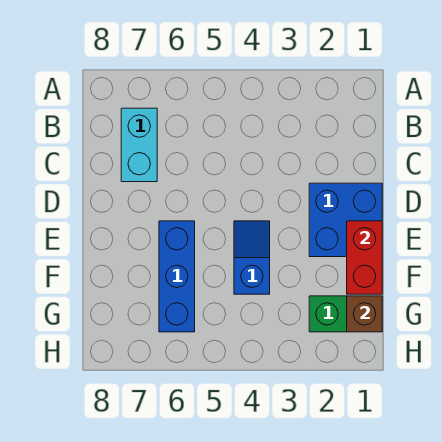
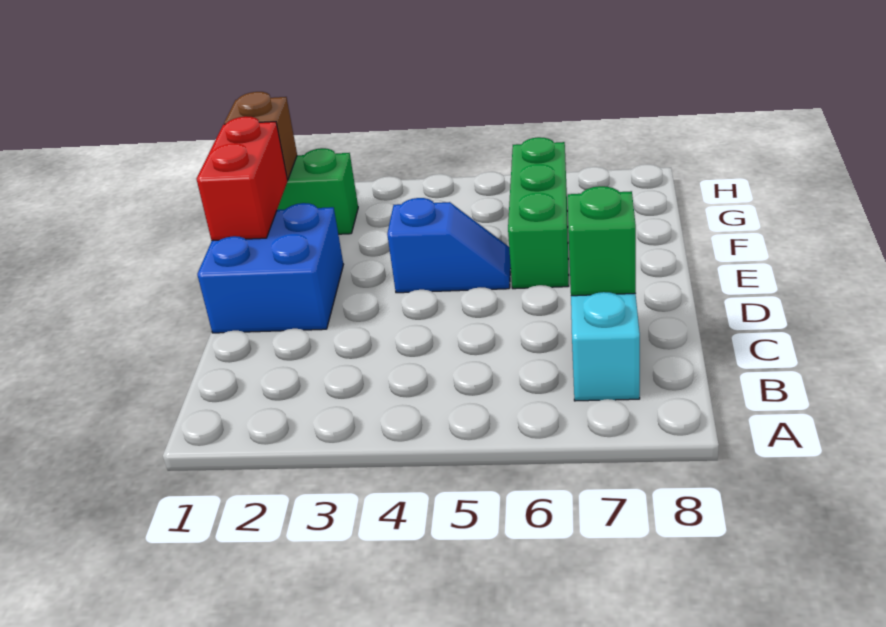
none -> green 1x1 brick [568,186,636,296]
blue 1x2 slope [234,221,270,294] -> blue 1x2 slope turned to [387,198,511,293]
blue 1x3 brick [159,221,195,332] -> green 1x3 brick [508,137,569,289]

